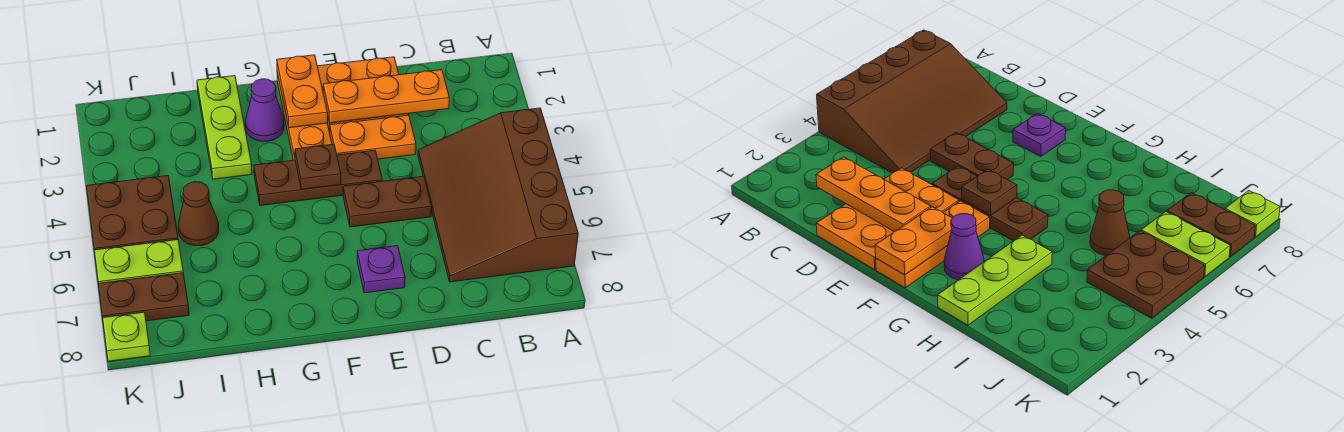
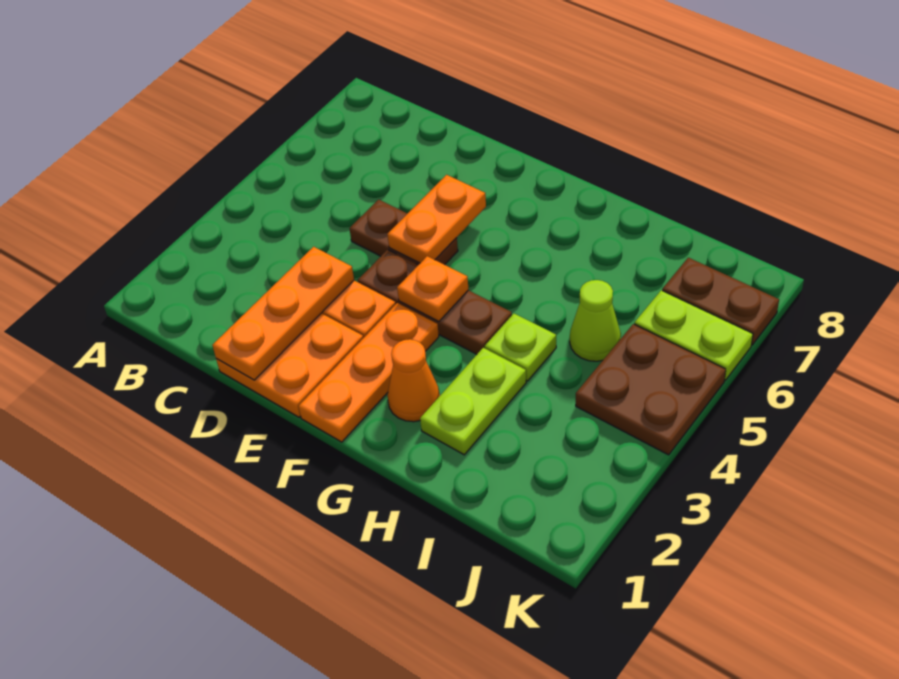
brown 3x4 slope [418,108,578,282] -> none
orange 1x3 plate [323,70,450,123] -> orange 1x3 plate turned to [212,247,354,380]
purple 1x1 plate [357,246,405,293] -> none
orange 1x2 plate [277,55,328,128] -> orange 1x2 plate moved to [387,175,486,263]
brown 1x1 plate [295,144,341,189] -> orange 1x1 plate [397,256,469,321]
purple 1x1 cone [245,79,284,141] -> orange 1x1 cone [387,339,440,422]
lime 1x3 plate [197,76,252,179] -> lime 1x2 plate [420,348,526,455]
brown 1x1 cone [178,182,219,246] -> lime 1x1 cone [570,280,621,361]
lime 1x1 plate [103,312,150,361] -> lime 1x1 plate moved to [485,314,556,381]

